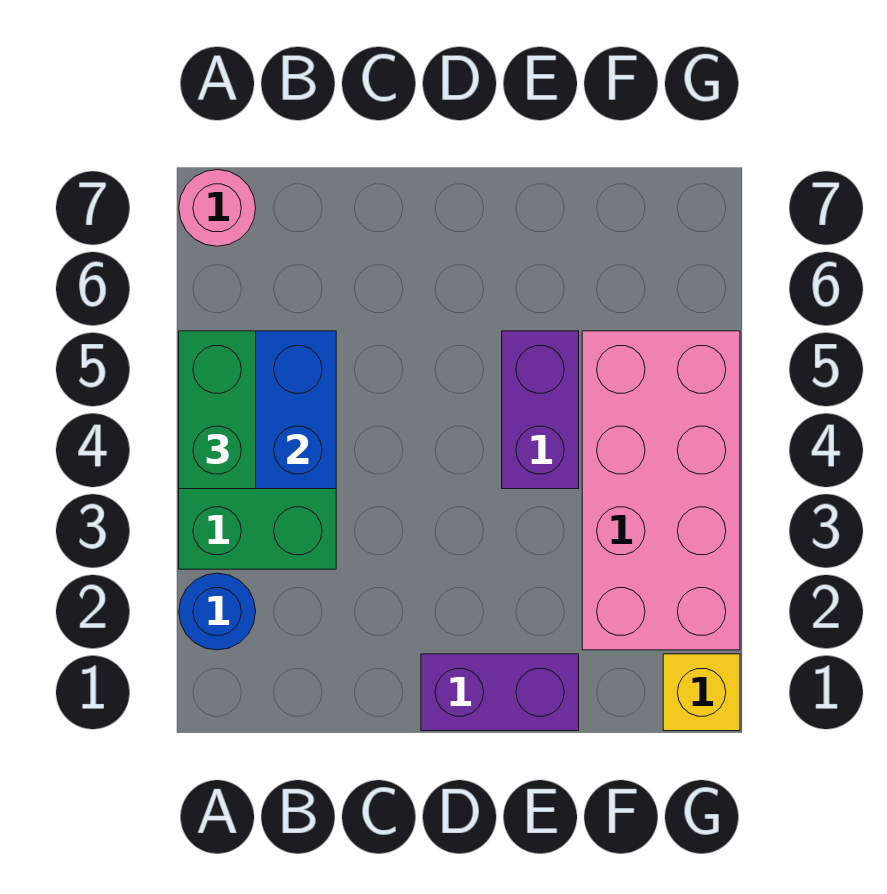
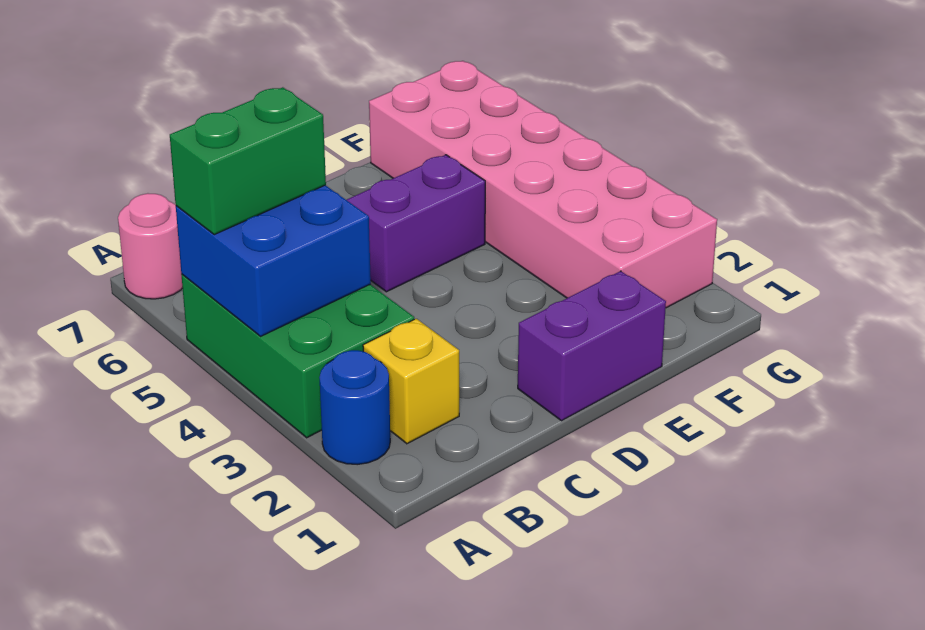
green 1x2 brick [179,331,256,489] -> green 1x2 brick turned to [170,87,326,235]
purple 1x2 brick [502,331,579,489] -> purple 1x2 brick turned to [347,155,485,292]
pink 2x4 brick [582,331,740,650] -> pink 2x6 brick [369,61,717,308]
yellow 1x1 brick [663,654,740,731] -> yellow 1x1 brick moved to [363,319,459,444]

